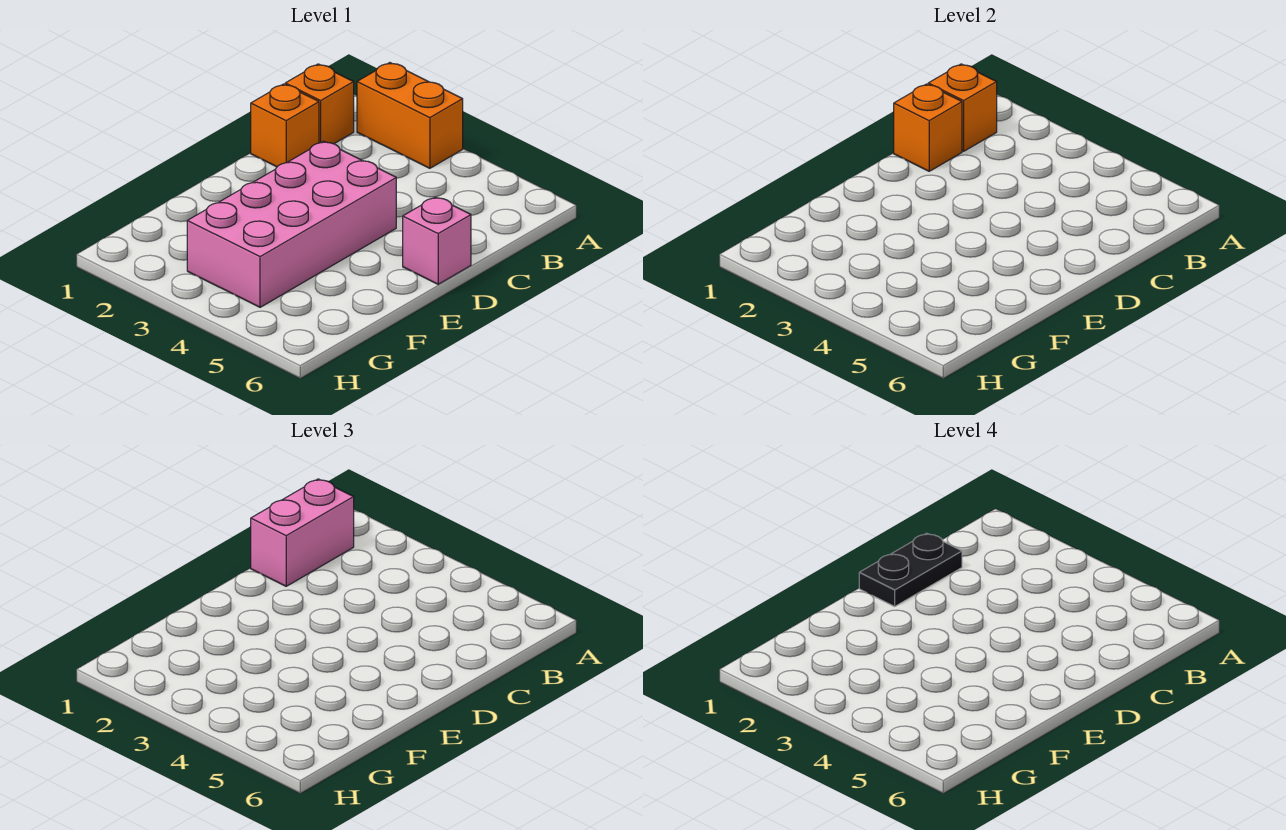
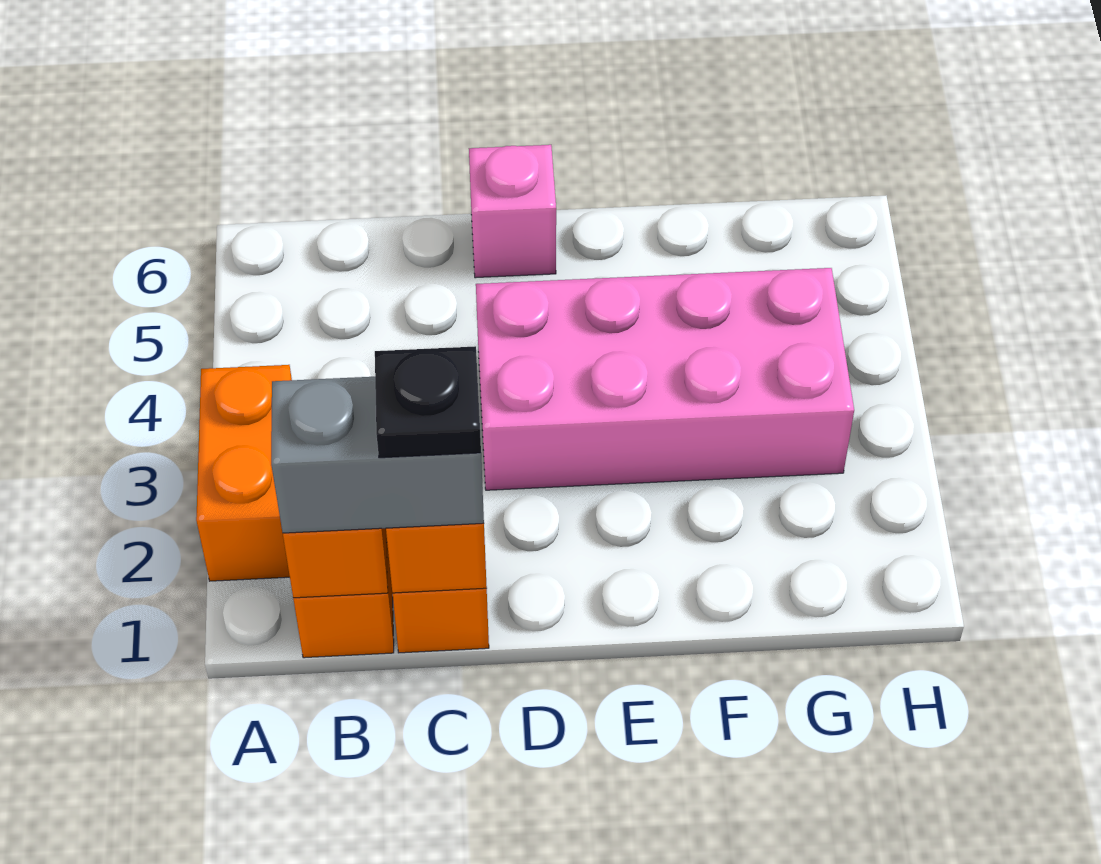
pink 1x2 brick [251,479,354,586] -> grey 1x2 brick [271,377,484,533]
black 1x2 plate [859,533,962,606] -> black 1x1 plate [375,346,481,458]

